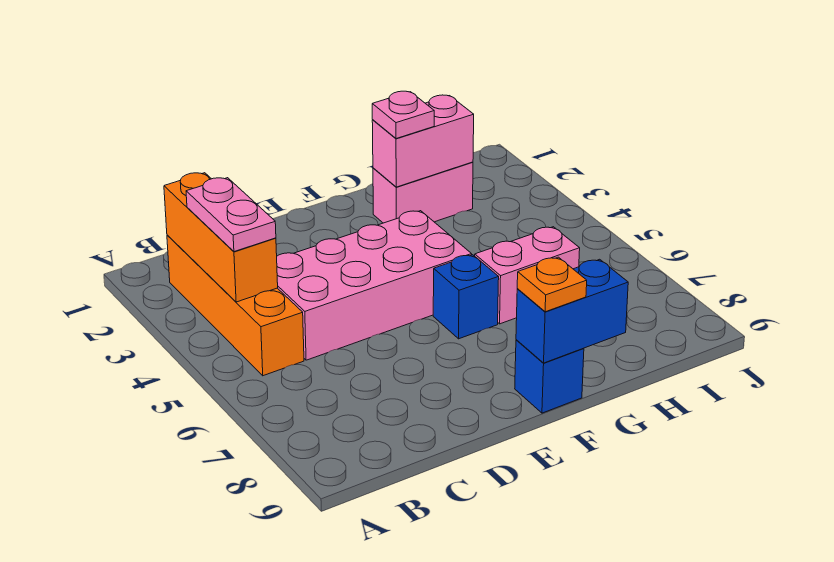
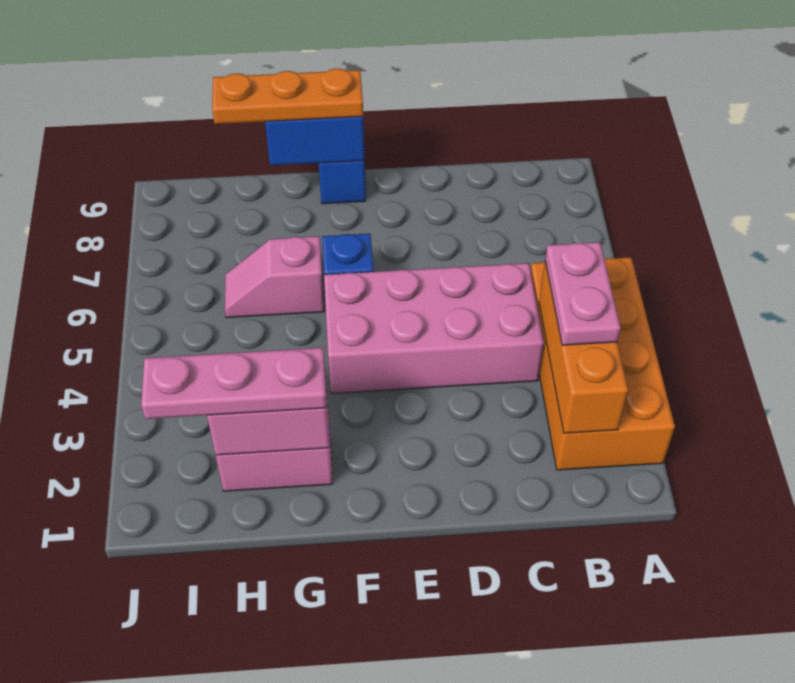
orange 1x4 brick [167,235,304,376] -> orange 2x4 brick [530,257,675,470]
orange 1x1 plate [517,257,587,312] -> orange 1x3 plate [212,69,363,124]
pink 1x1 plate [372,91,434,139] -> pink 1x3 plate [141,348,327,419]
pink 1x2 brick [475,227,580,324] -> pink 1x2 slope [225,236,324,318]

